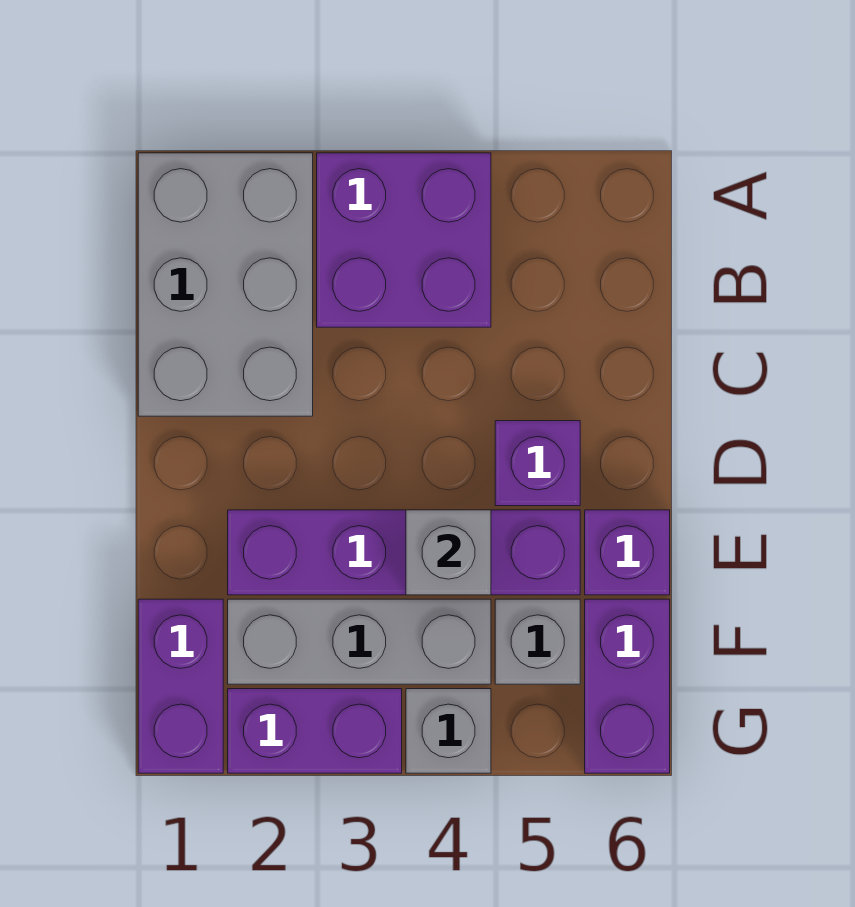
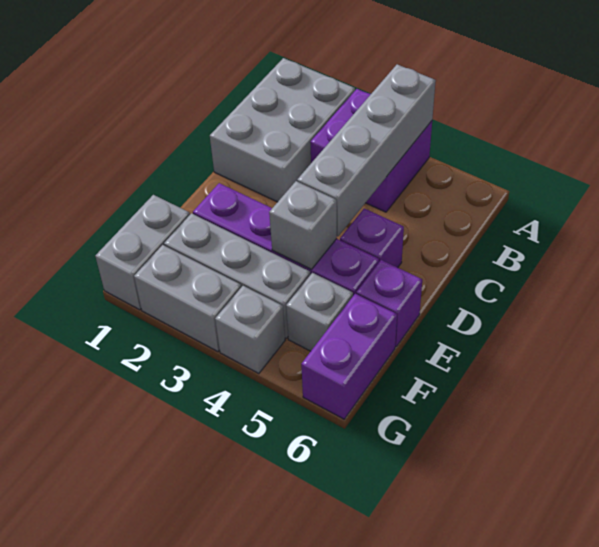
none -> grey 1x4 brick [297,64,436,237]
purple 1x2 brick [138,599,223,773] -> grey 1x2 brick [95,195,190,310]
purple 1x2 brick [228,689,402,773] -> grey 1x2 brick [134,245,241,352]

